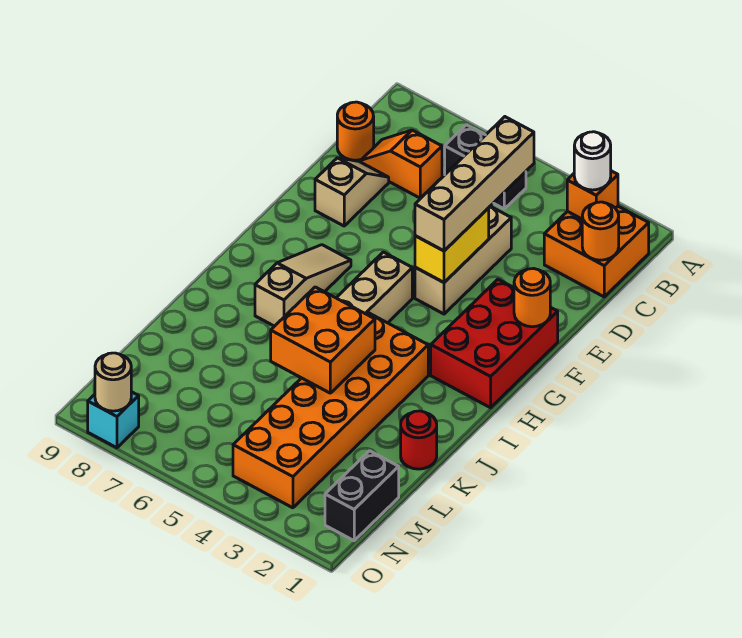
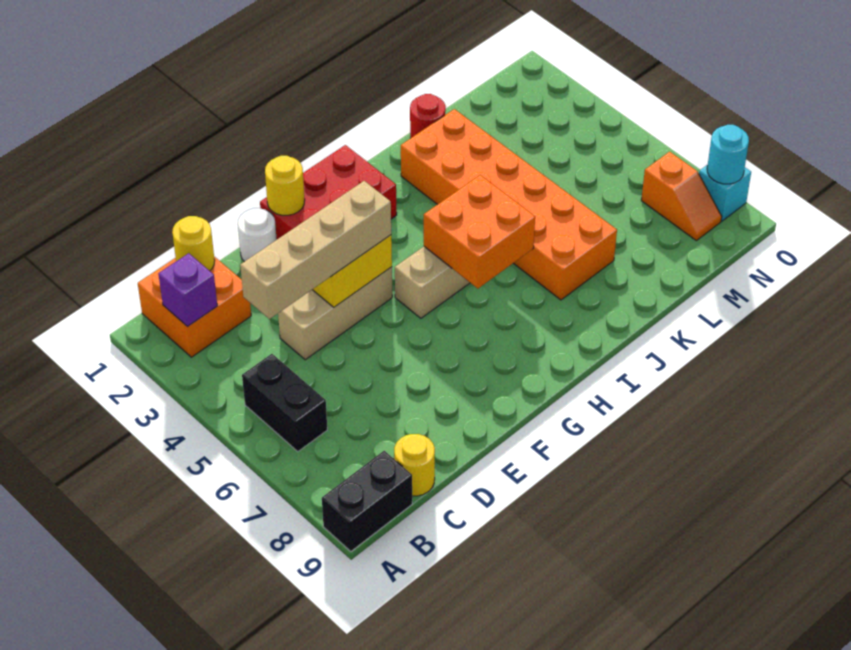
orange 1x1 brick [567,171,618,219] -> purple 1x1 brick [159,253,217,327]
white 1x1 round brick [574,132,611,190] -> white 1x1 round brick moved to [238,208,277,262]
orange 1x1 round brick [582,202,619,260] -> yellow 1x1 round brick [172,216,215,271]
orange 1x2 slope [361,130,442,198] -> orange 1x2 slope moved to [641,152,722,241]
orange 1x1 round brick [337,102,374,160] -> yellow 1x1 round brick [394,434,435,496]
tan 1x2 slope [315,158,389,226] -> none
orange 1x1 round brick [514,269,550,327] -> yellow 1x1 round brick [265,156,305,215]
tan 1x3 slope [255,245,351,326] -> none
orange 2x6 brick [233,313,428,508] -> orange 2x6 brick turned to [401,109,617,300]
orange 2x2 brick [271,287,375,393] -> orange 2x2 brick moved to [424,175,535,289]
black 1x2 brick [325,451,399,541] -> black 1x2 brick moved to [322,451,412,551]
tan 1x1 round brick [95,353,131,411] -> cyan 1x1 round brick [707,125,749,184]

